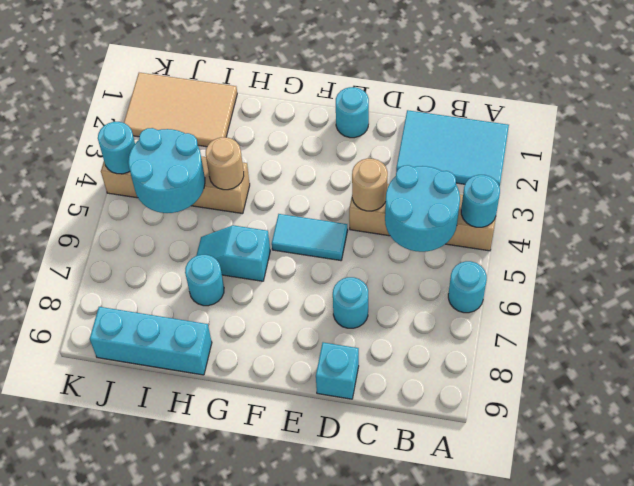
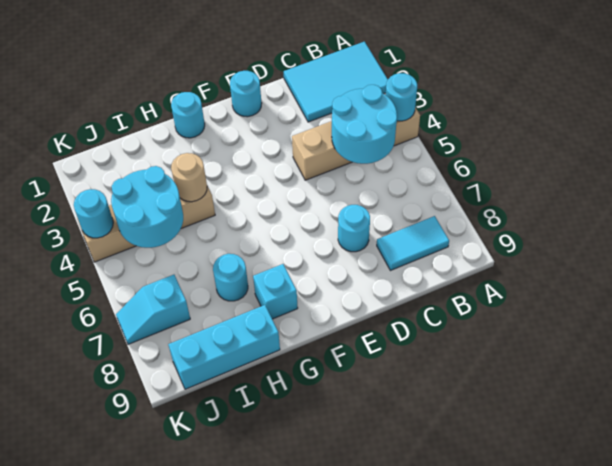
cyan 1x1 round brick [448,261,487,313] -> cyan 1x1 round brick moved to [171,92,205,138]
tan 1x1 round brick [352,158,388,211] -> none
cyan 1x1 brick [316,342,359,399] -> cyan 1x1 brick moved to [253,264,298,319]
cyan 1x2 tile [272,214,348,261] -> cyan 1x2 tile moved to [377,216,449,271]
cyan 1x2 slope [196,225,270,281] -> cyan 1x2 slope moved to [116,275,190,344]
tan 2x3 tile [124,73,237,147] -> none

